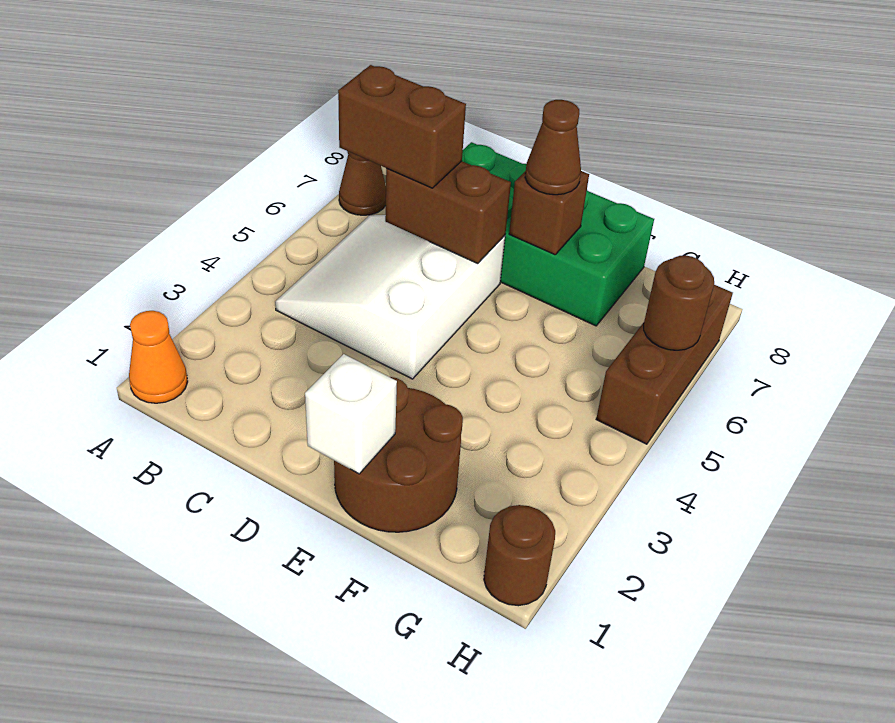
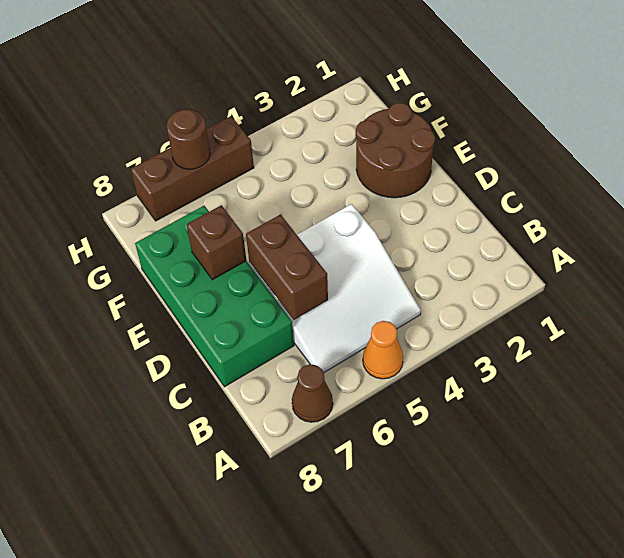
orange 1x1 cone [129,311,188,403] -> orange 1x1 cone moved to [363,321,403,379]
brown 1x2 brick [338,65,466,188] -> none
white 1x1 brick [305,354,397,474] -> none
brown 1x1 cone [525,100,581,195] -> none
brown 1x1 round brick [484,505,555,606] -> none

